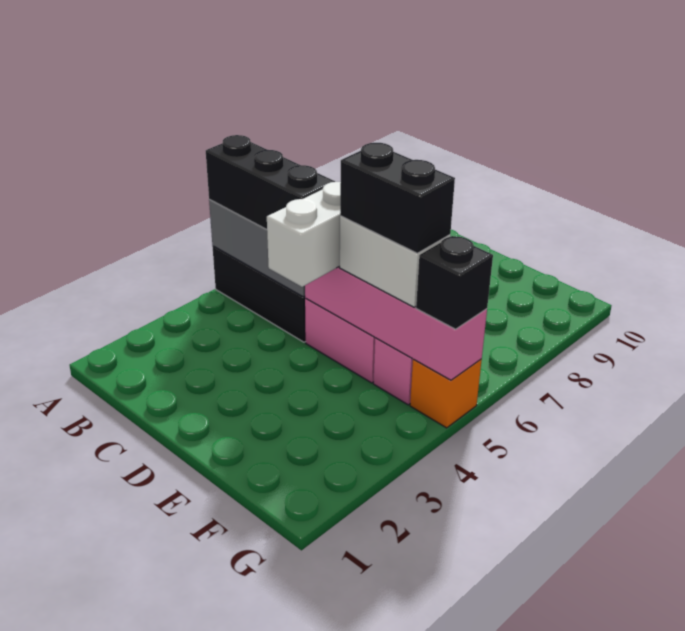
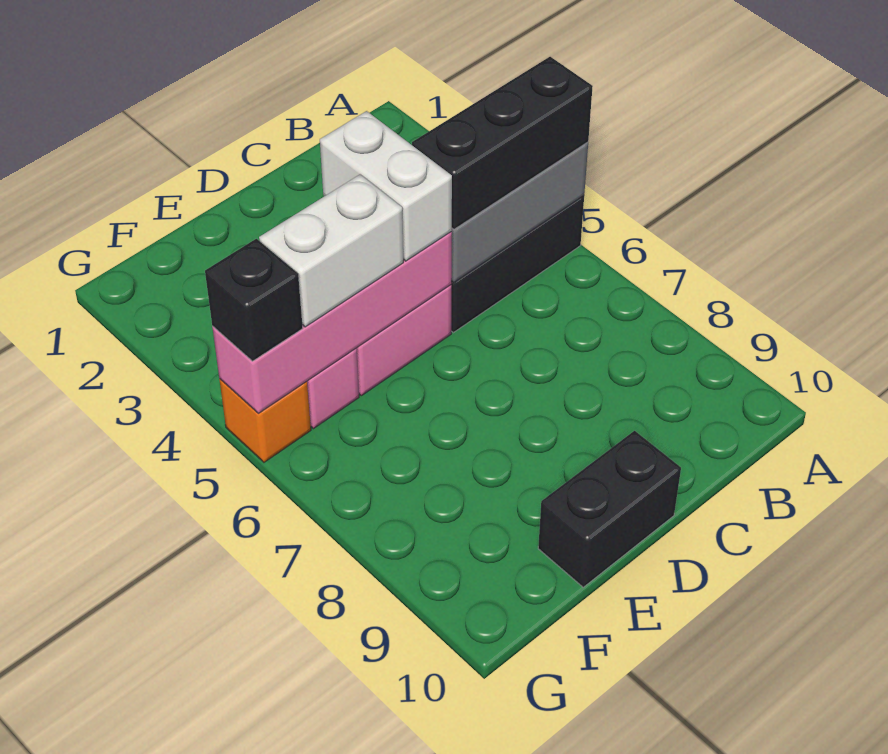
black 1x2 brick [340,143,455,253] -> black 1x2 brick moved to [538,431,681,587]

